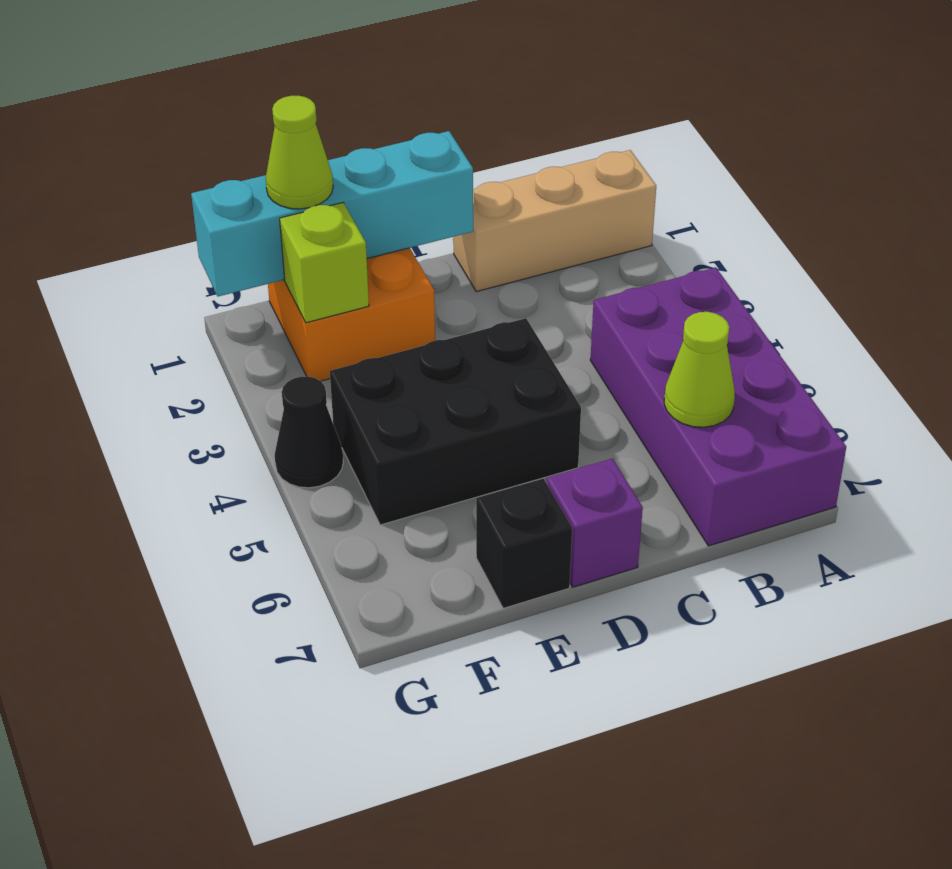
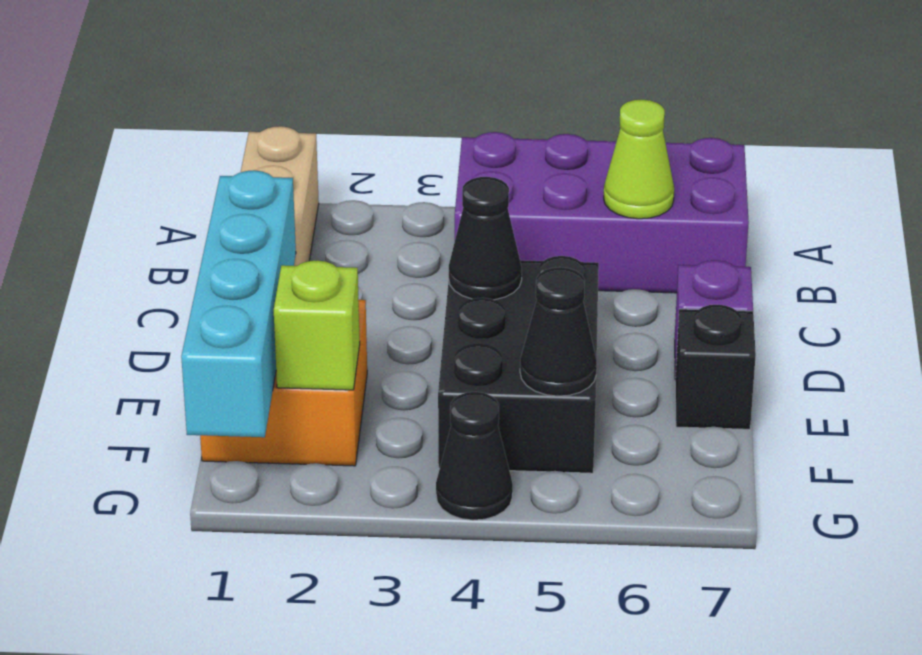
none -> black 1x1 cone [449,177,522,300]
lime 1x1 cone [266,96,333,209] -> none
none -> black 1x1 cone [520,267,597,396]

